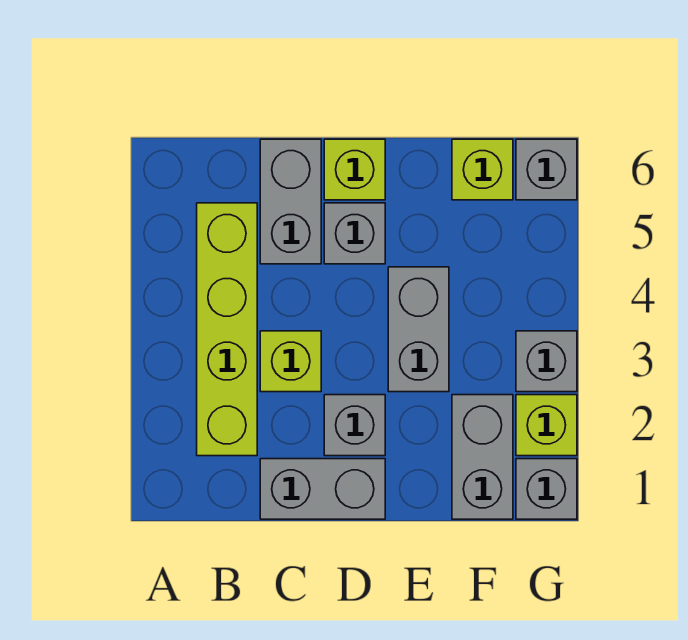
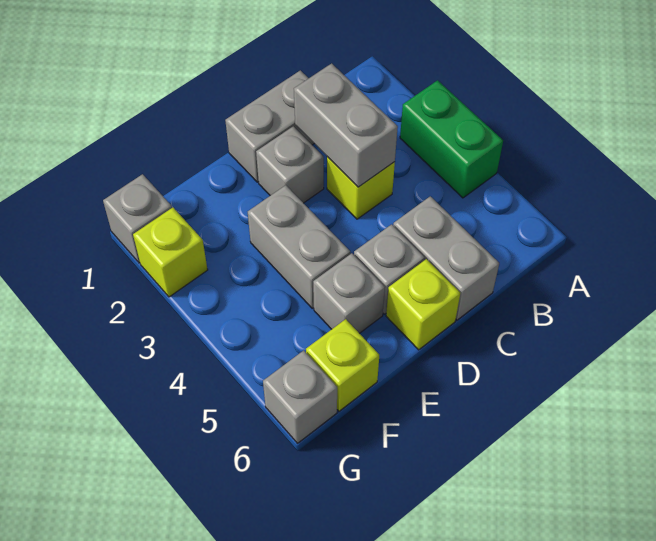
none -> green 1x2 brick [400,80,503,198]
lime 1x4 brick [197,203,257,456] -> none
grey 1x2 brick [452,395,513,519] -> grey 1x2 brick moved to [294,63,398,187]
grey 1x1 brick [516,331,577,392] -> grey 1x1 brick moved to [313,253,385,333]

